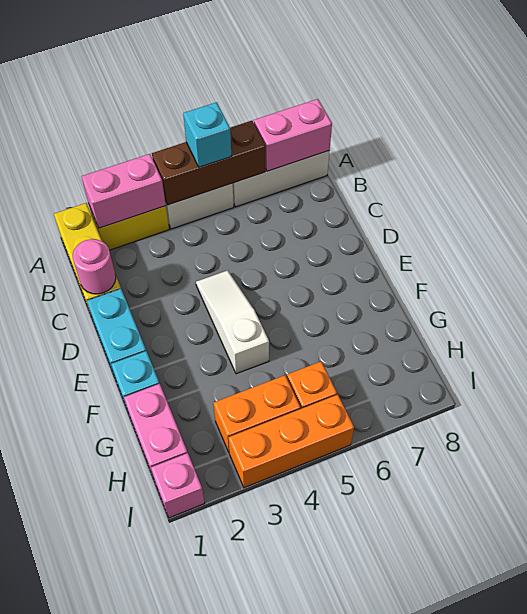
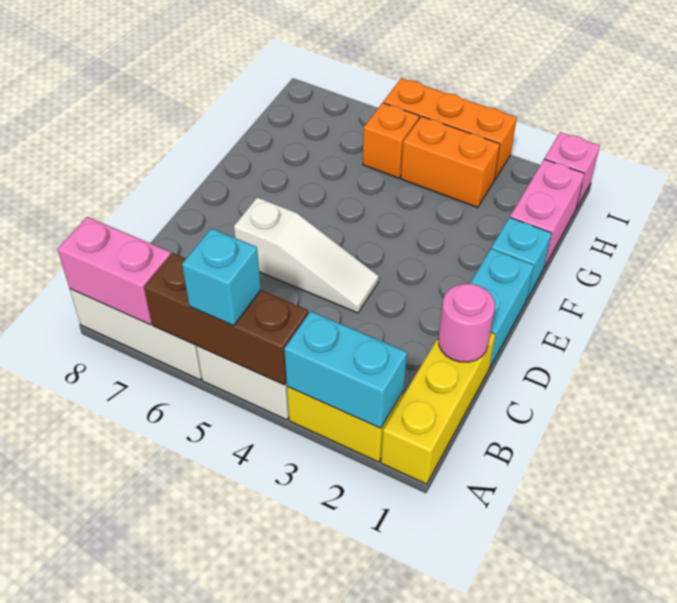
pink 1x2 brick [81,154,166,228] -> cyan 1x2 brick [284,311,407,428]
white 1x3 slope [196,270,269,374] -> white 1x3 slope turned to [234,197,379,313]

